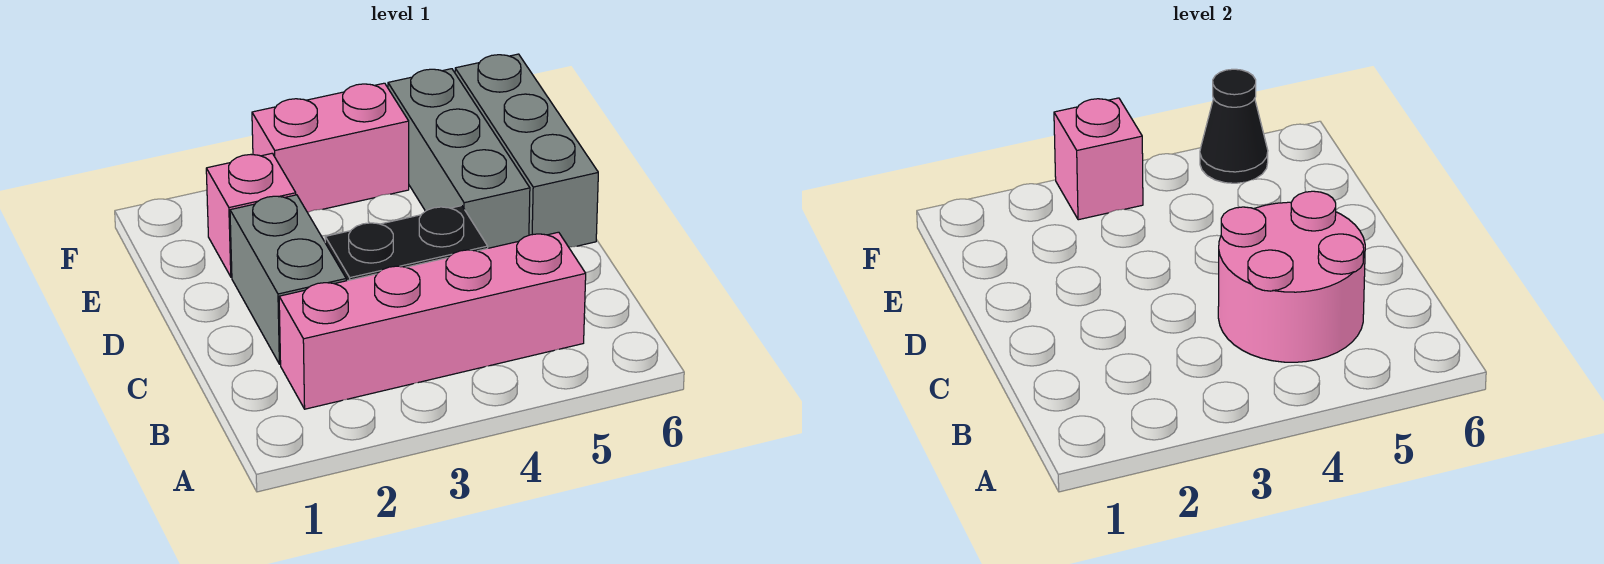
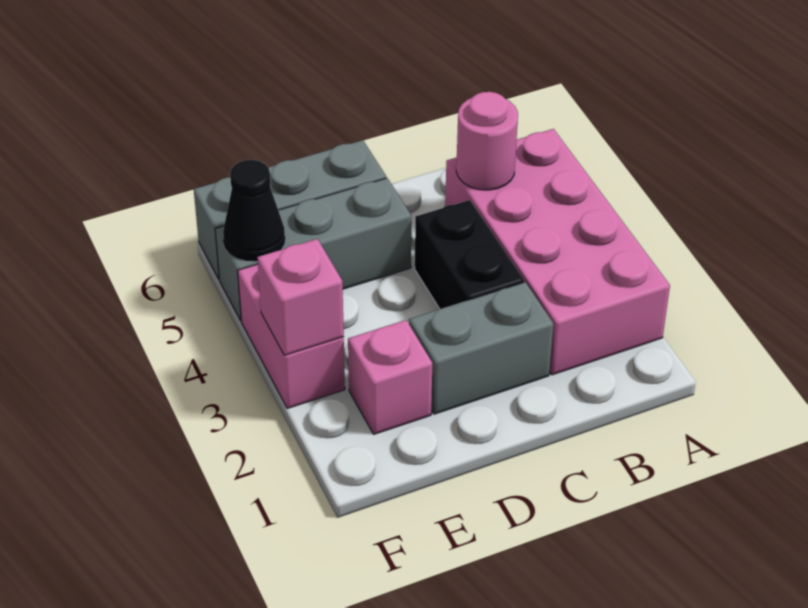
pink 1x4 brick [279,232,586,409] -> pink 2x4 brick [445,129,670,375]
pink 2x2 round brick [1218,191,1365,362] -> pink 1x1 round brick [456,92,518,190]

